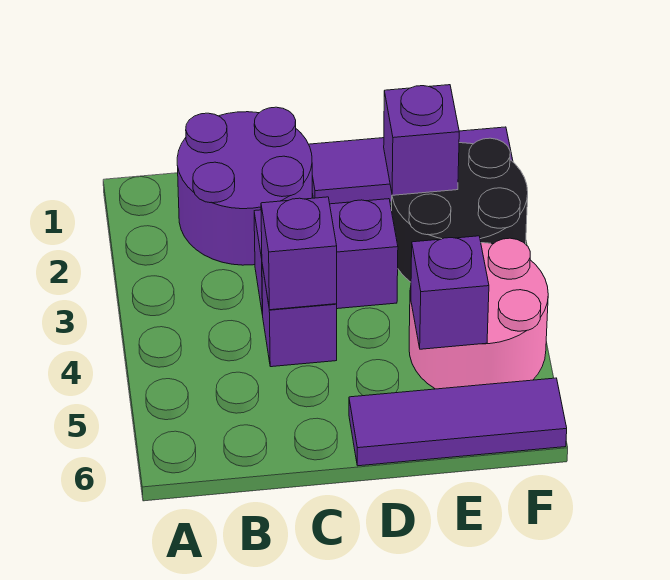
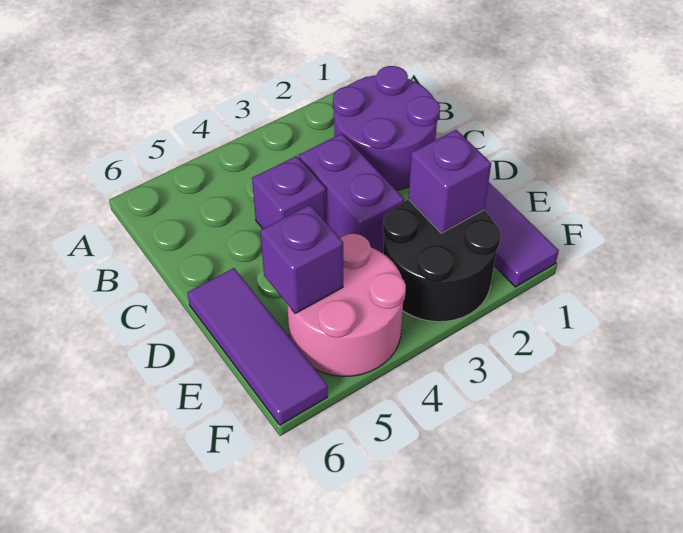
purple 1x1 brick [261,197,337,310] -> none

